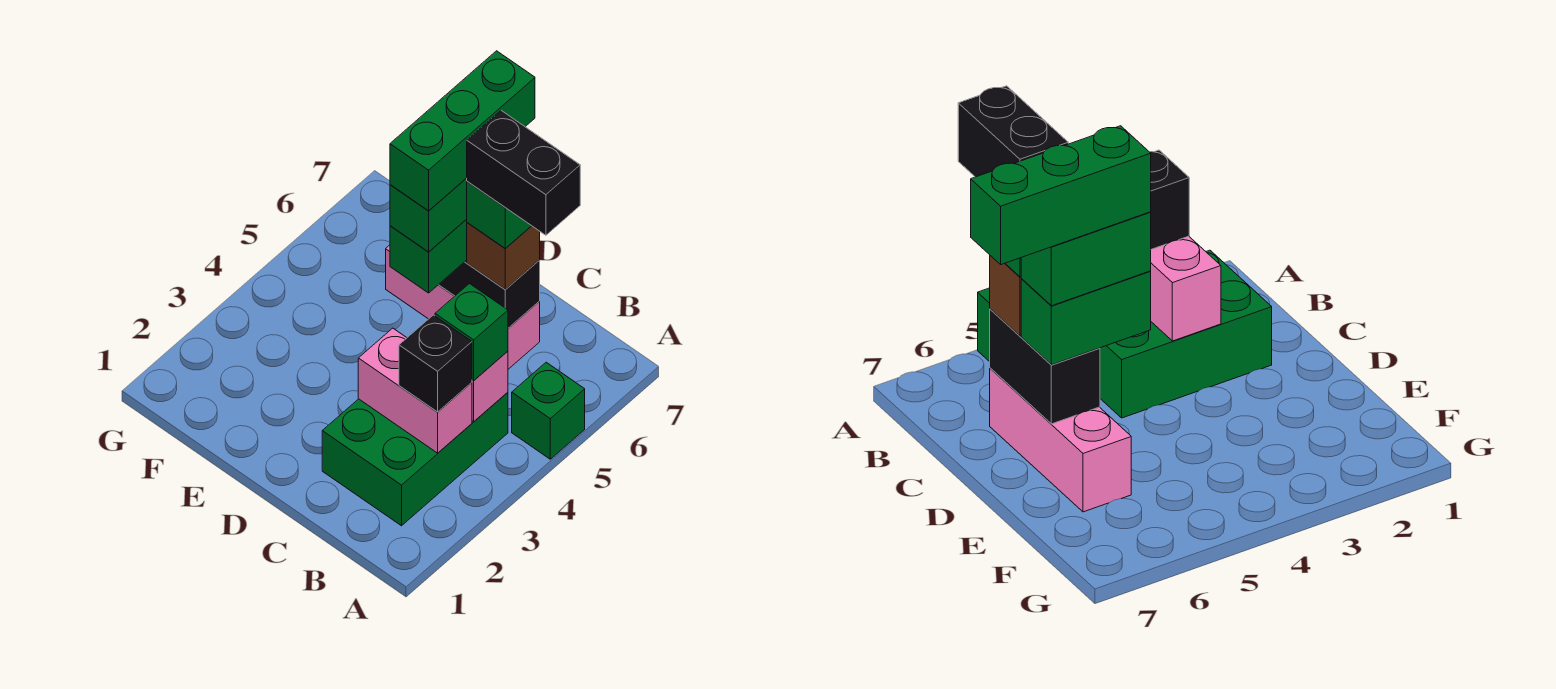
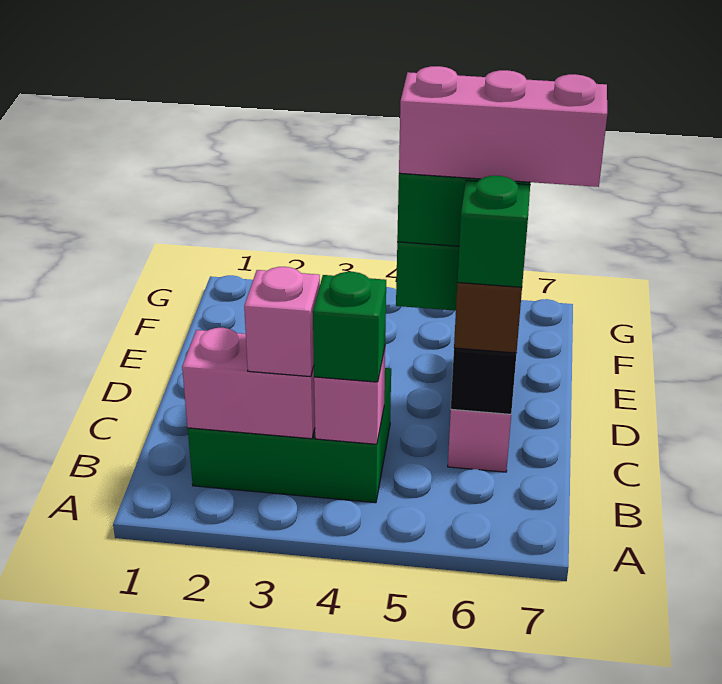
green 1x1 brick [512,362,585,459] -> none
pink 1x2 brick [358,328,472,453] -> pink 1x2 brick turned to [182,328,315,439]
black 1x1 brick [399,315,472,412] -> pink 1x1 brick [244,267,320,377]
black 1x2 brick [467,111,580,235] -> none
green 1x3 brick [390,51,535,211] -> pink 1x3 brick [399,66,607,187]

